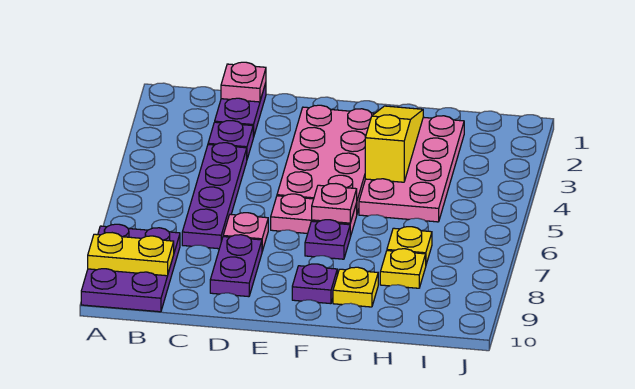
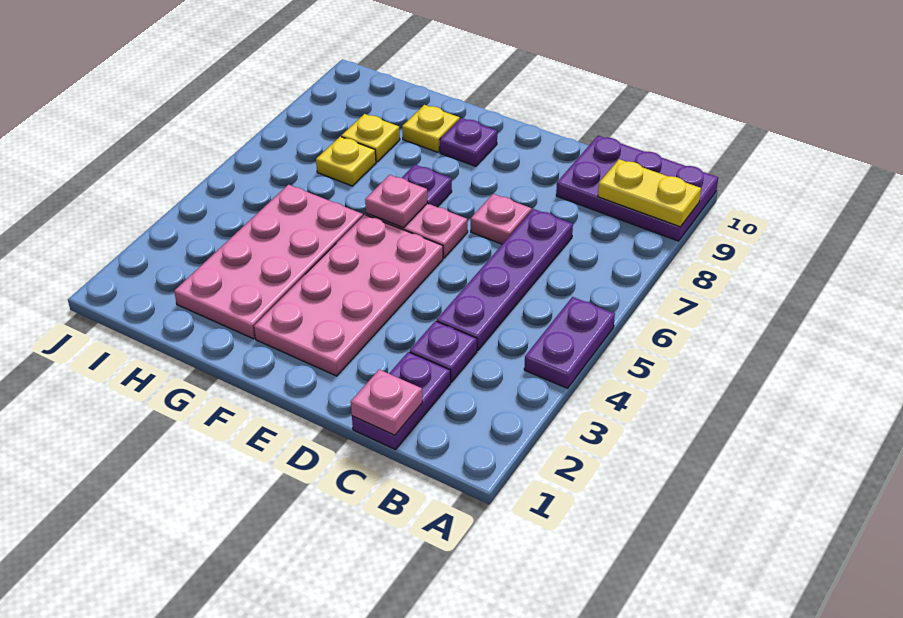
purple 2x3 plate [81,224,180,312] -> purple 2x3 plate turned to [556,136,718,241]
purple 1x2 plate [210,235,262,297] -> purple 1x2 plate moved to [524,297,615,388]
yellow 1x3 slope [365,106,423,182] -> none

